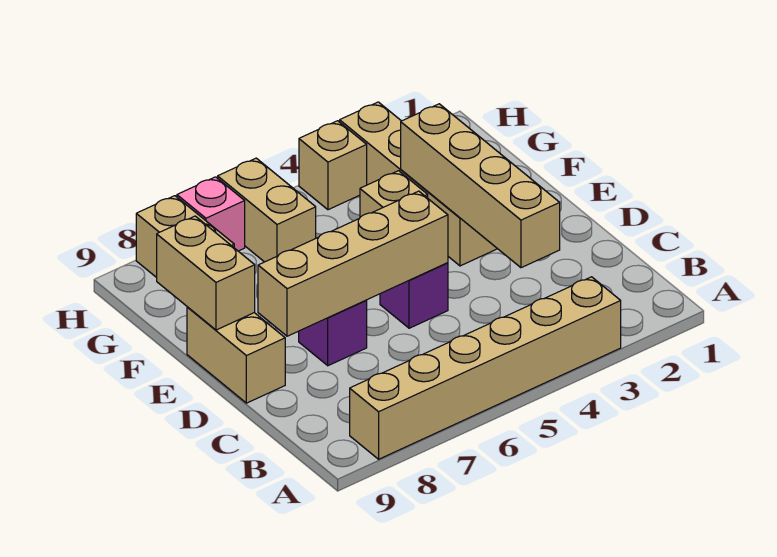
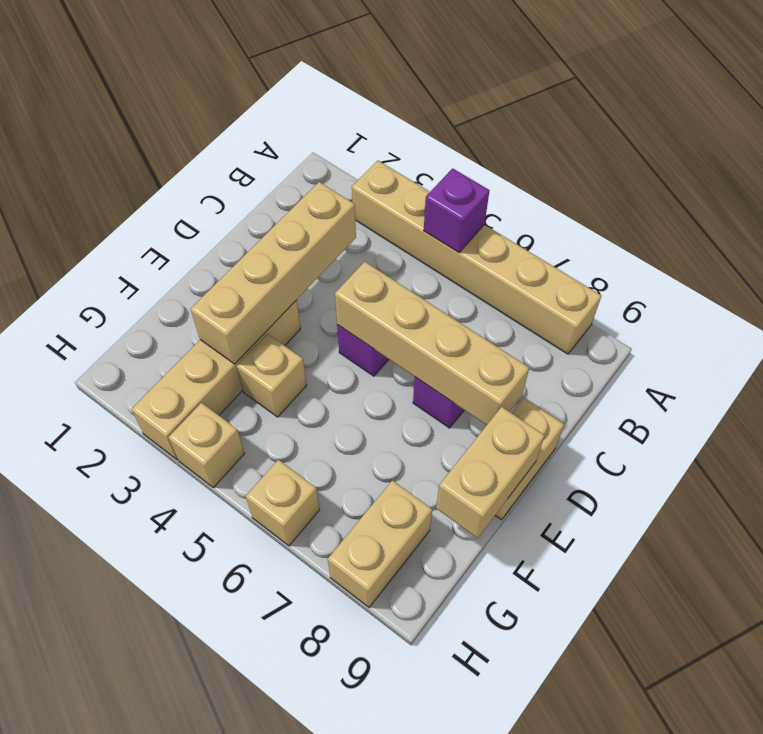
none -> purple 1x1 brick [424,168,490,253]
tan 1x2 brick [218,158,316,262] -> tan 1x1 brick [246,460,320,546]
pink 1x1 brick [177,177,245,251] -> none

